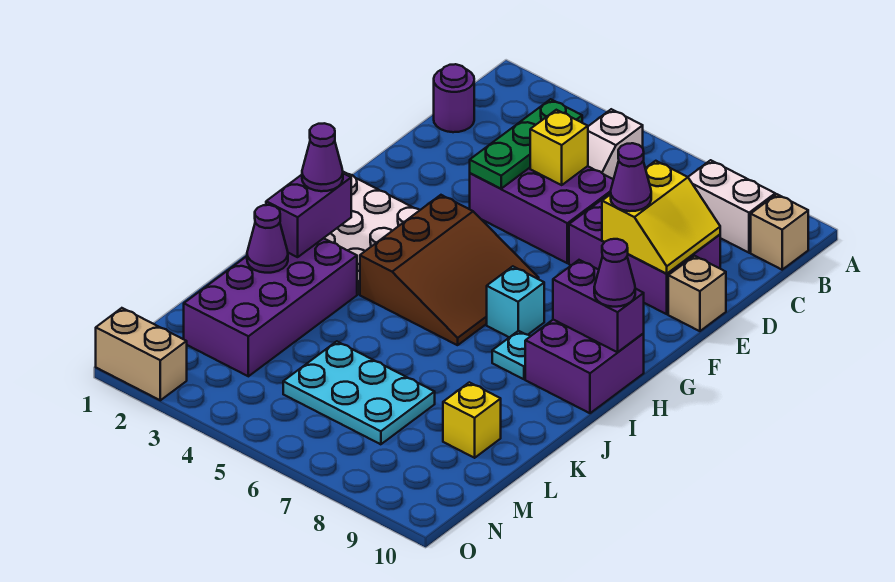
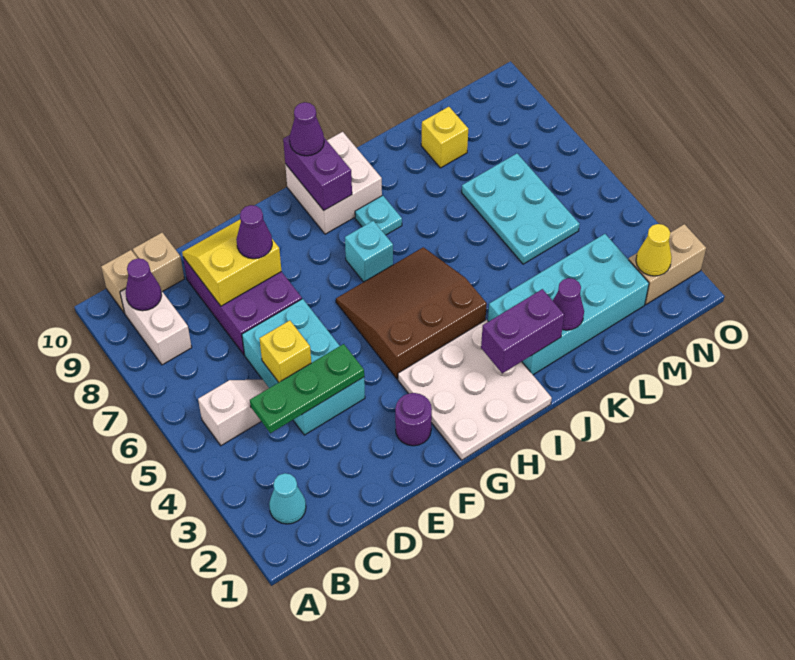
none -> cyan 1x1 cone [269,473,306,524]
purple 1x1 round brick [434,64,474,132] -> purple 1x1 round brick moved to [395,393,432,446]
purple 2x3 brick [470,166,614,263] -> cyan 2x3 brick [242,299,365,435]
tan 1x1 brick [668,256,726,331] -> tan 1x1 brick moved to [133,233,184,292]
purple 2x2 brick [525,320,644,413] -> white 2x2 brick [285,132,382,234]
purple 1x1 cone [302,123,343,191] -> purple 1x1 cone moved to [126,258,162,311]
purple 2x4 brick [184,238,357,376] -> cyan 2x4 brick [488,234,649,375]
none -> yellow 1x1 cone [636,224,672,276]
tan 1x2 brick [96,308,187,400] -> tan 1x2 brick turned to [629,224,706,304]

